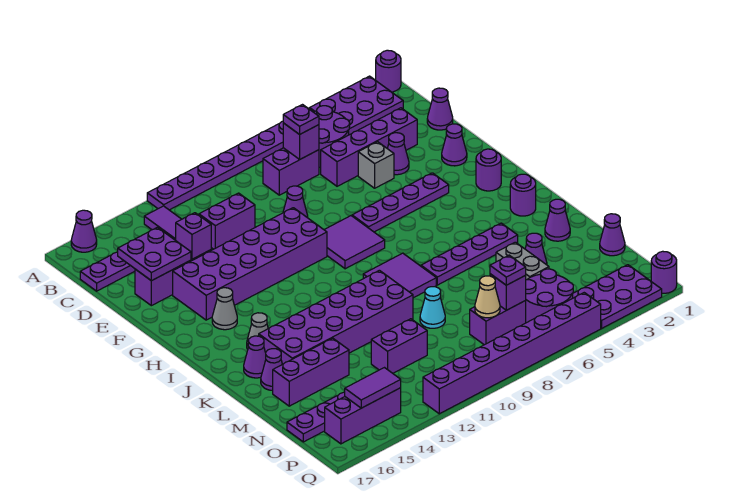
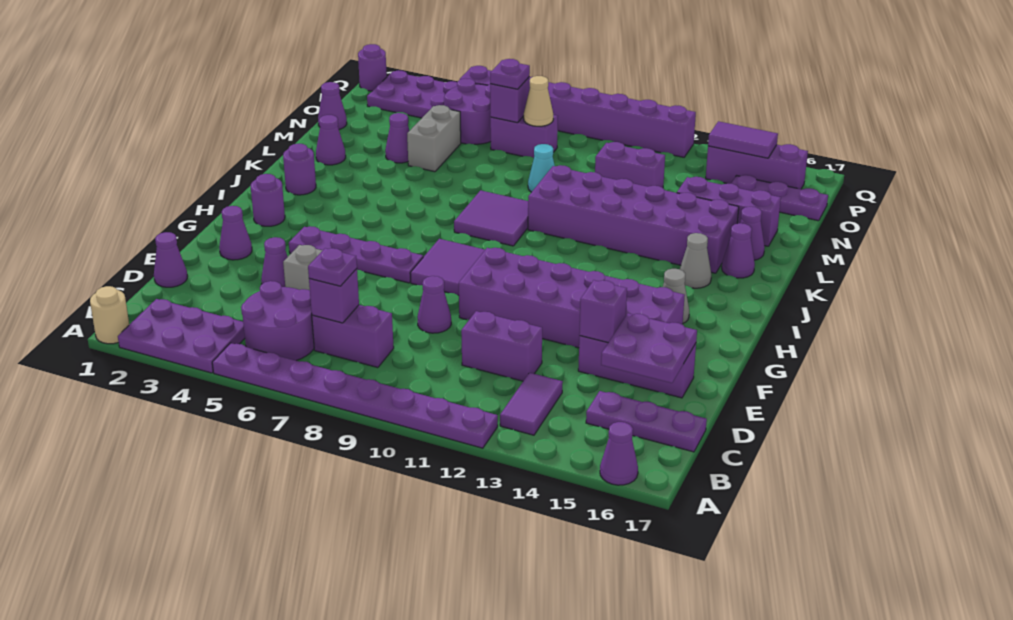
purple 1x1 round brick [376,50,401,92] -> tan 1x1 round brick [90,286,129,344]
purple 1x4 brick [321,108,417,186] -> none
purple 1x4 plate [421,223,518,285] -> none

